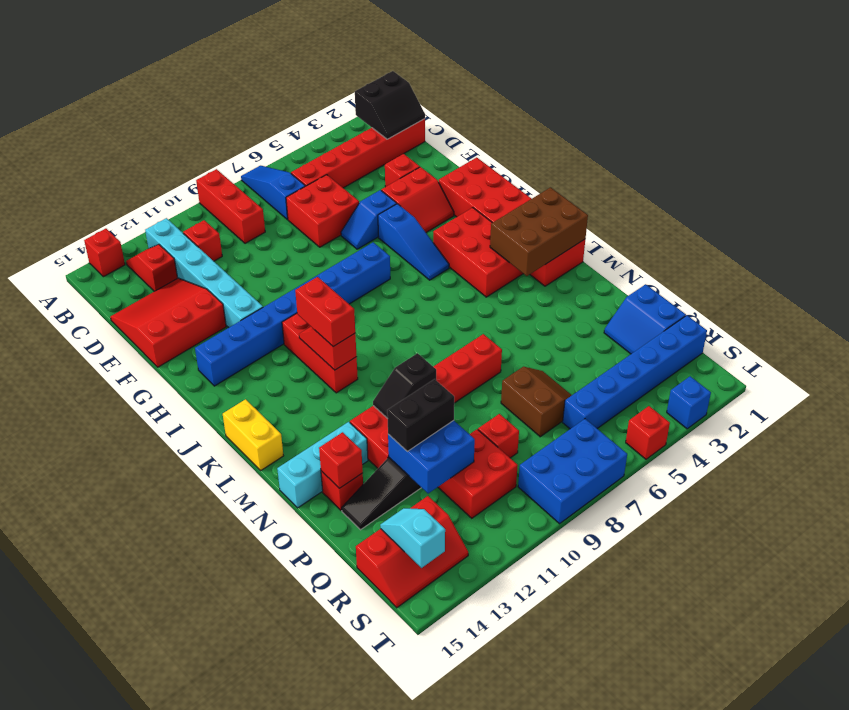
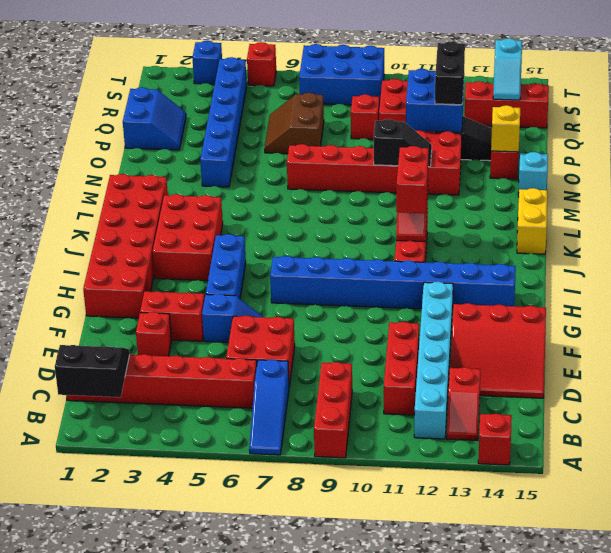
red 1x1 brick [183,220,222,261] -> red 1x3 brick [384,322,419,415]
blue 1x3 slope [378,204,449,280] -> blue 1x3 brick [206,234,246,299]
brown 2x3 brick [490,188,588,276] -> none
cyan 1x3 brick [277,422,368,508] -> cyan 1x1 brick [518,152,548,197]
red 1x1 brick [319,432,363,488] -> yellow 1x1 brick [491,105,520,152]
black 1x2 brick [387,379,454,451] -> black 1x2 brick turned to [435,41,465,105]
blue 1x6 brick [563,316,707,429] -> blue 1x6 brick turned to [200,57,247,187]

